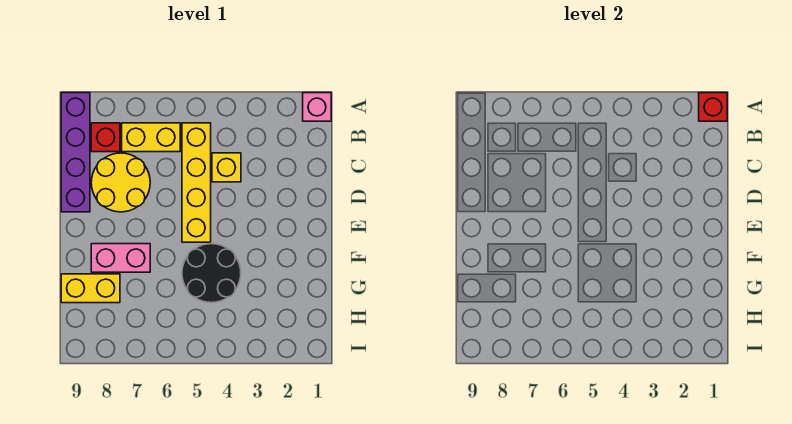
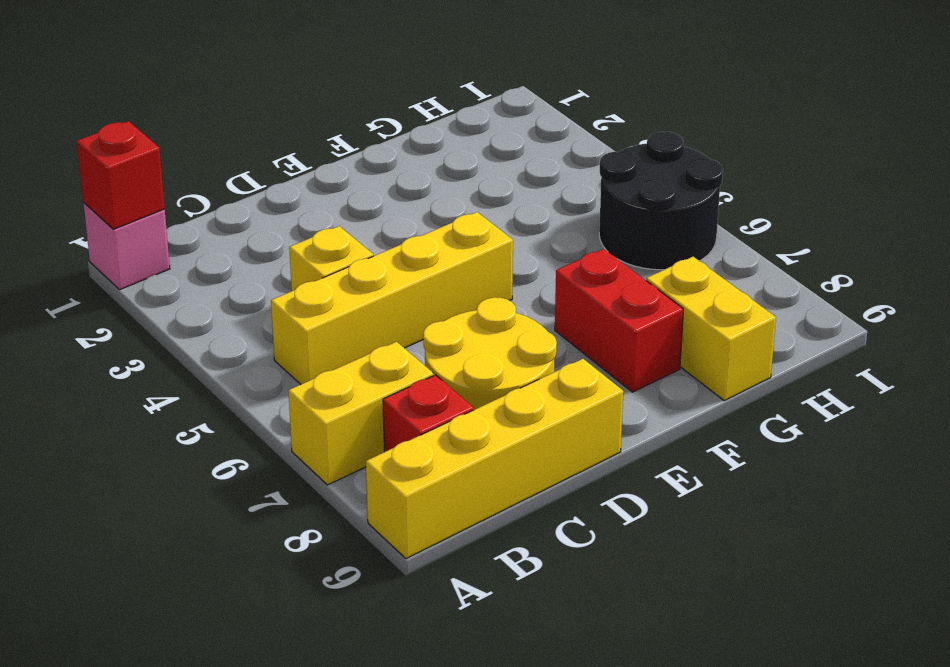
purple 1x4 brick [61,93,90,212] -> yellow 1x4 brick [366,359,623,559]
yellow 1x2 brick [122,123,180,152] -> yellow 1x2 brick turned to [288,342,434,485]
black 2x2 round brick [182,244,241,303] -> black 2x2 round brick moved to [599,132,723,270]
pink 1x2 brick [91,244,150,272] -> red 1x2 brick [555,249,683,392]

